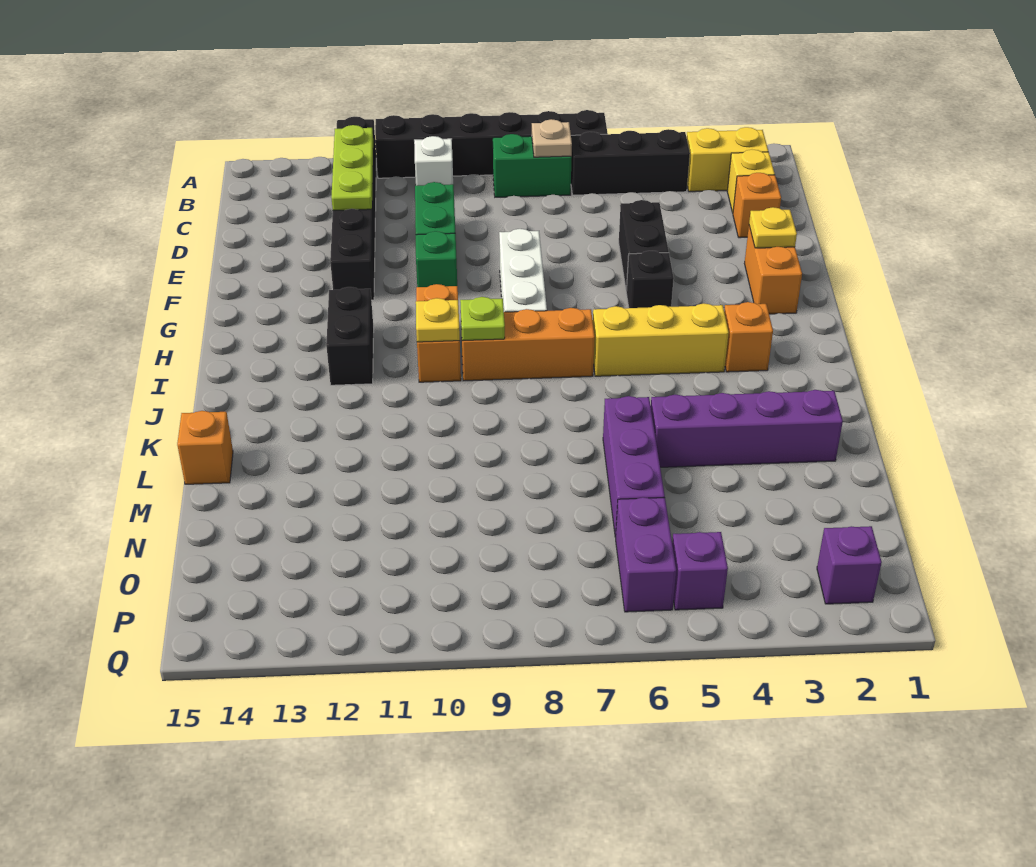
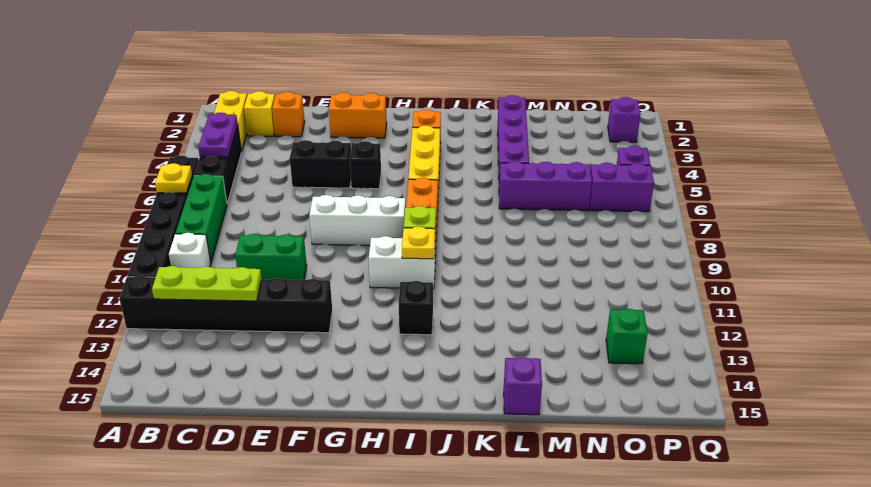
none -> purple 1x2 plate [198,112,238,157]
green 1x2 brick [493,134,572,197] -> green 1x3 brick [175,174,227,262]
tan 1x1 plate [532,119,572,157] -> none
yellow 1x1 plate [749,207,797,248] -> yellow 1x1 plate moved to [155,163,192,193]
green 1x1 brick [416,231,457,287] -> green 1x1 brick moved to [606,309,648,364]
orange 1x2 brick [416,284,461,382] -> white 1x2 brick [369,236,435,289]
black 1x2 brick [326,287,374,385] -> black 1x1 brick [399,281,433,335]
orange 1x1 brick [177,411,233,484] -> purple 1x1 brick [504,357,542,415]

